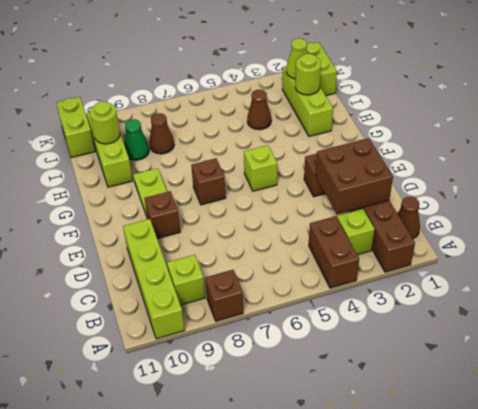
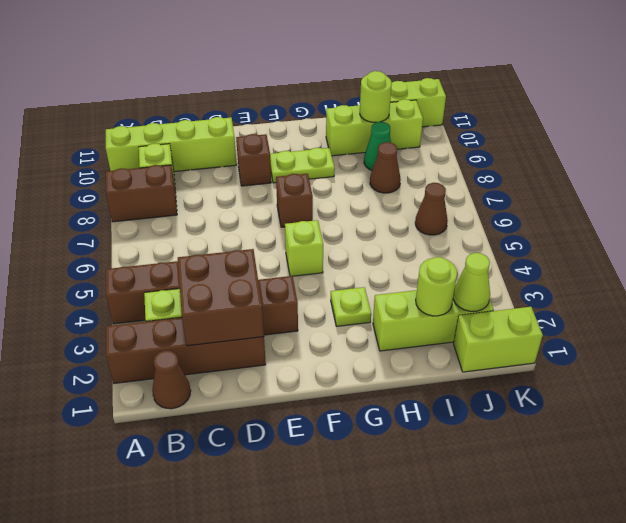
brown 1x1 brick [205,270,243,321] -> brown 1x2 brick [106,165,177,222]
none -> lime 1x1 plate [331,287,371,326]
brown 1x1 cone [247,90,271,130] -> brown 1x1 cone moved to [415,183,448,235]

